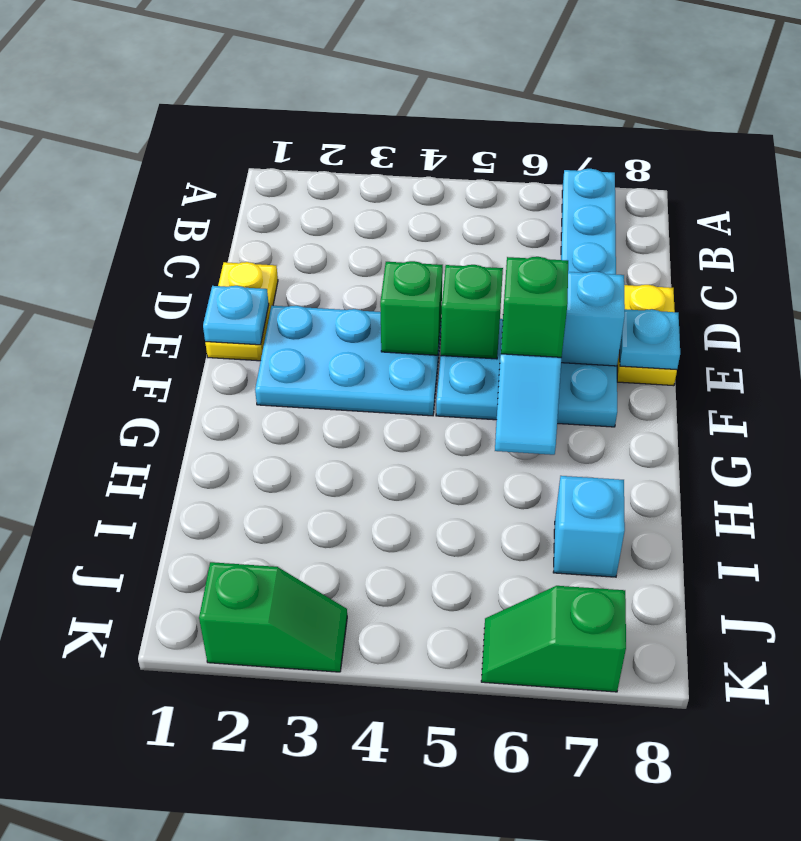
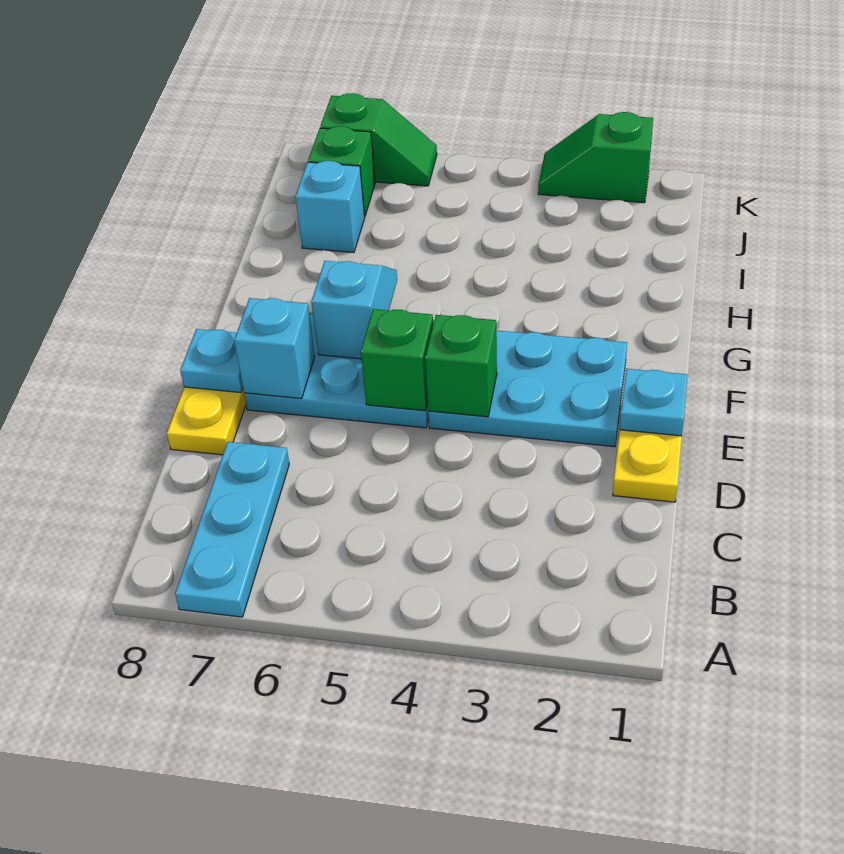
green 1x1 brick [501,257,568,357] -> green 1x1 brick moved to [308,126,375,216]

